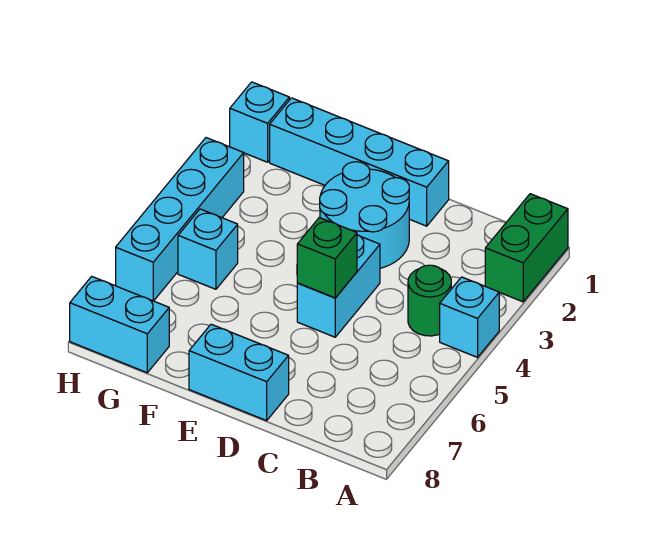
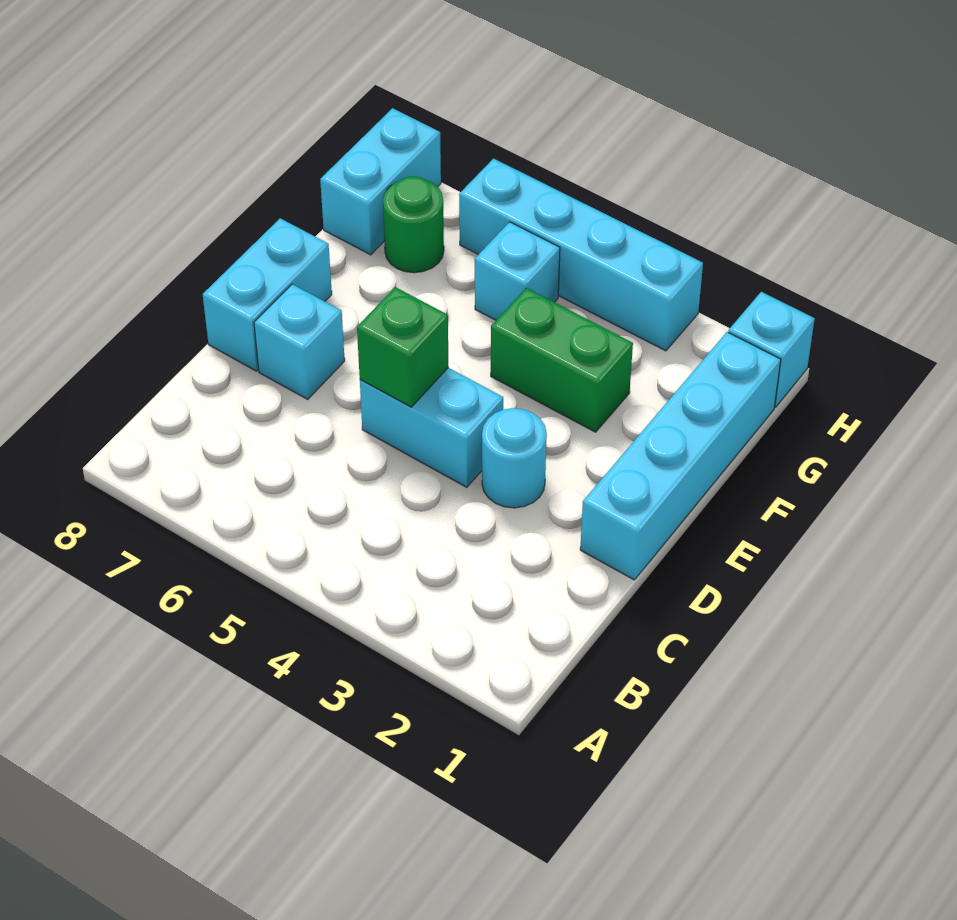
green 1x2 brick [485,194,568,302] -> green 1x2 brick moved to [491,288,633,432]
cyan 1x1 brick [440,277,499,357] -> cyan 1x1 brick moved to [254,284,345,399]
green 1x1 round brick [408,265,451,336] -> green 1x1 round brick moved to [383,177,444,273]
cyan 2x2 round brick [320,162,409,268] -> cyan 1x1 round brick [482,408,547,508]

